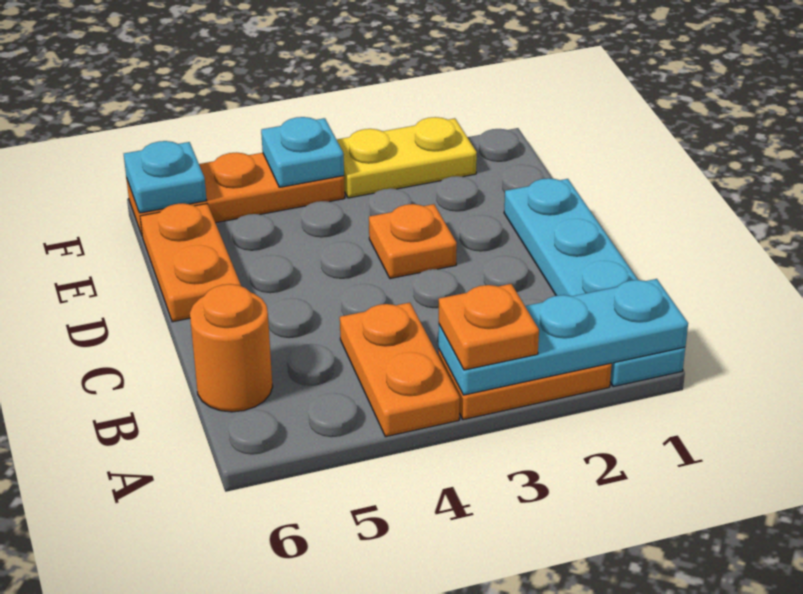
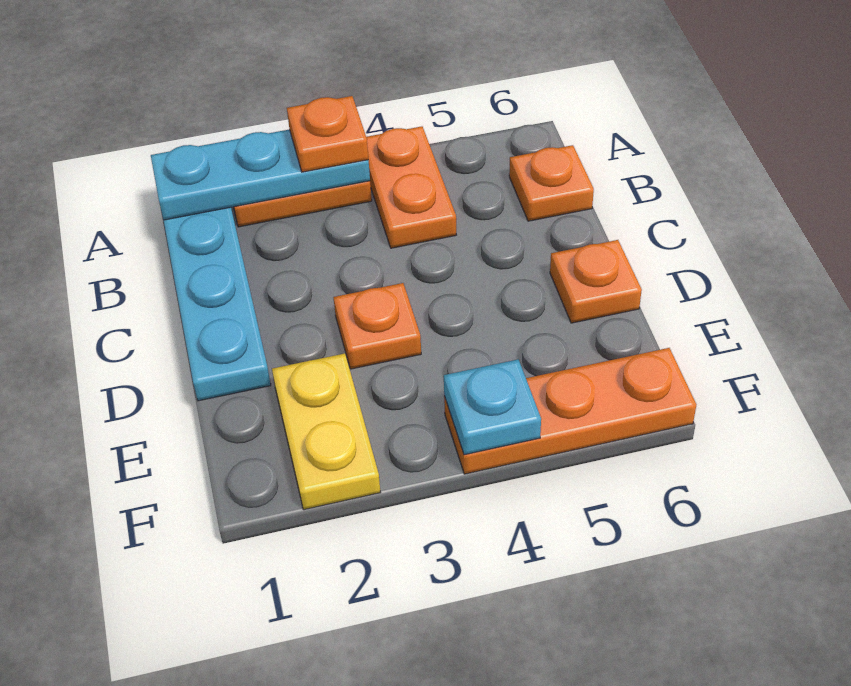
orange 1x1 round brick [190,284,273,412] -> orange 1x1 plate [509,145,594,221]
orange 1x2 plate [140,203,241,322] -> orange 1x1 plate [550,240,642,323]
yellow 1x2 plate [337,117,477,198] -> yellow 1x2 plate turned to [272,353,380,510]
cyan 1x1 plate [124,141,207,213] -> none

